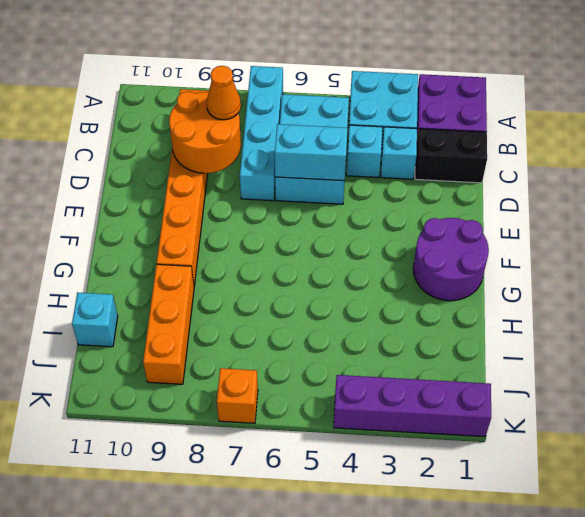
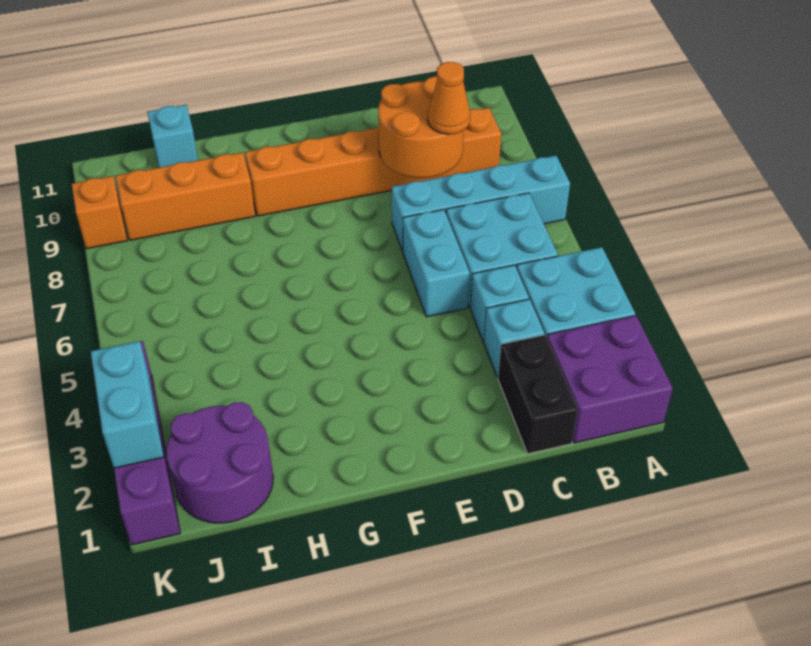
cyan 1x2 brick [275,124,348,181] -> cyan 1x2 brick moved to [91,341,164,468]
purple 2x2 round brick [413,218,489,301] -> purple 2x2 round brick moved to [166,402,273,523]
orange 1x1 brick [217,368,258,423] -> orange 1x1 brick moved to [72,176,127,249]

